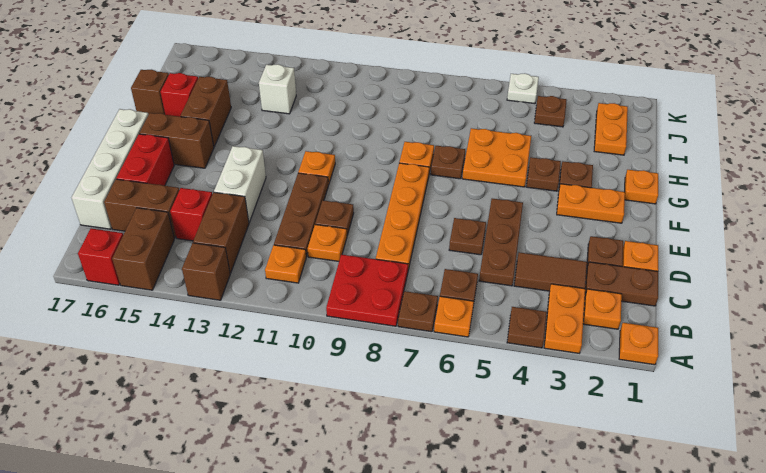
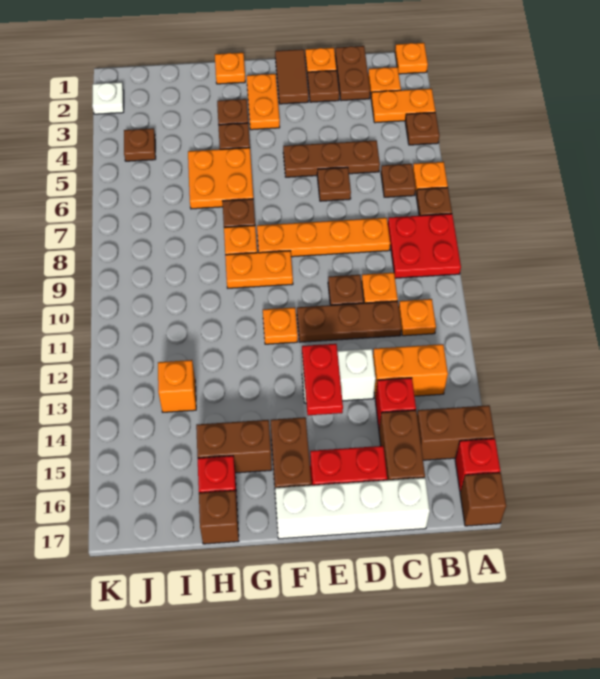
brown 1x1 brick [182,243,230,300] -> brown 1x1 brick moved to [460,473,506,526]
brown 1x2 brick [193,192,249,273] -> orange 1x2 brick [373,344,448,398]
brown 1x2 tile [514,252,587,291] -> brown 1x2 tile moved to [275,49,309,104]
none -> red 1x2 plate [302,344,343,415]
orange 1x2 plate [594,103,628,155] -> orange 1x2 plate moved to [225,251,293,288]
white 1x1 brick [259,64,296,114] -> orange 1x1 brick [158,360,196,412]
white 1x1 plate [507,74,539,104] -> white 1x1 plate moved to [92,82,124,114]

